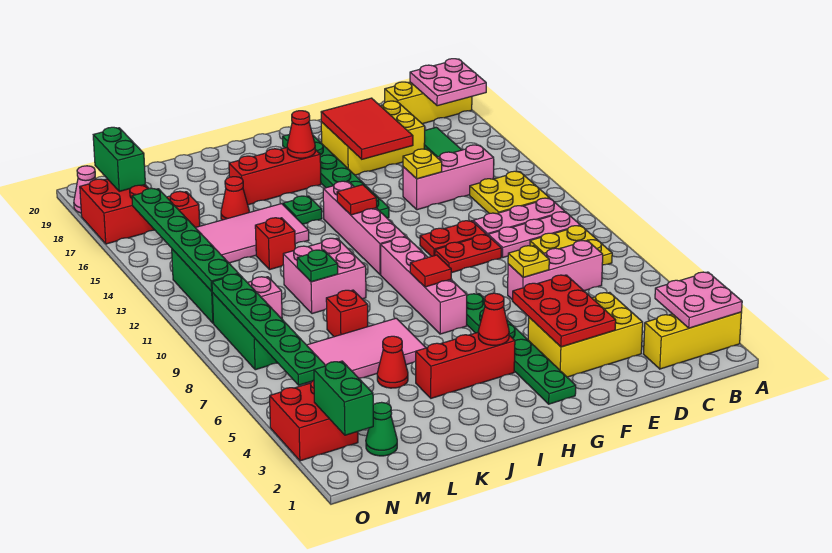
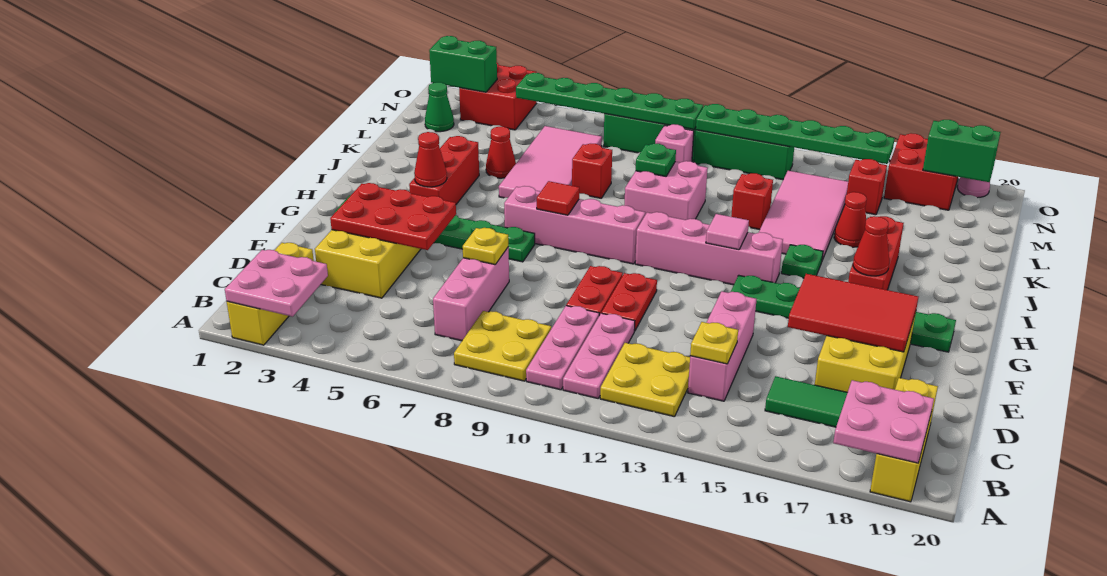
yellow 1x1 plate [403,149,442,179] -> yellow 1x1 plate moved to [690,322,738,364]
red 1x1 tile [337,185,377,215] -> pink 1x1 tile [706,214,749,250]

